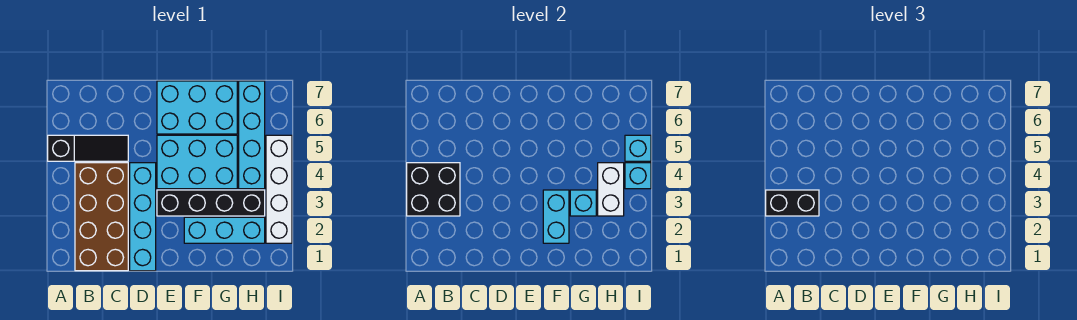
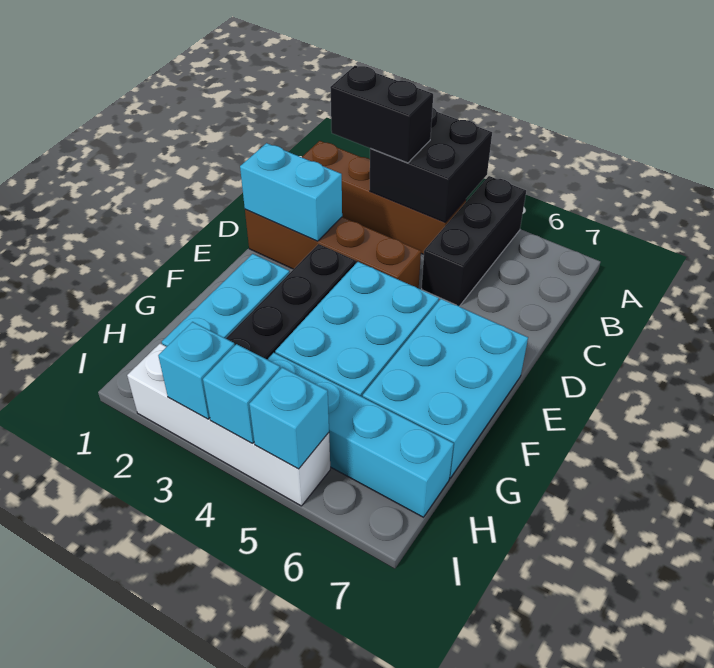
black 1x2 brick [766,190,819,216] -> black 1x2 brick turned to [330,66,433,163]
black 1x3 slope [48,135,128,161] -> black 1x3 brick [421,176,526,306]
brown 2x4 brick [75,163,128,271] -> brown 1x4 brick [302,141,466,255]
cyan 1x4 brick [130,163,156,271] -> brown 1x4 brick [245,209,421,289]
cyan 1x2 brick [543,190,569,243] -> cyan 1x2 brick moved to [240,143,342,241]
cyan 1x1 brick [570,190,596,216] -> cyan 1x1 brick moved to [158,322,235,419]
white 1x2 brick [598,163,624,216] -> none

